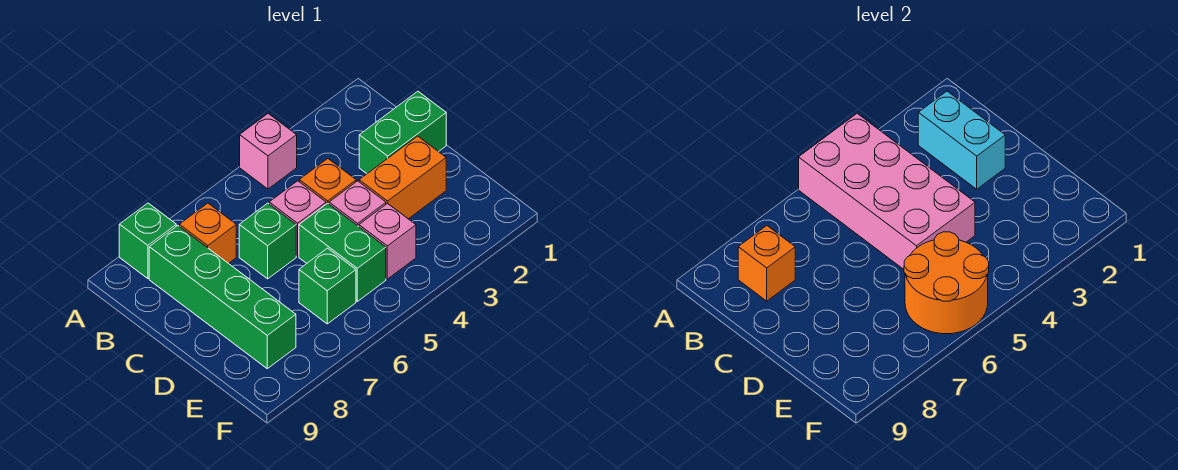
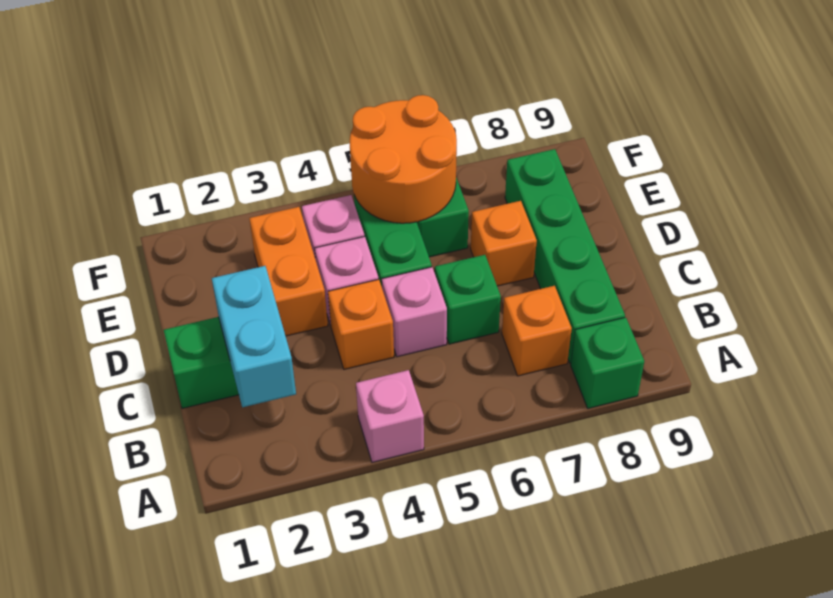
pink 2x4 brick [799,114,975,269] -> none
orange 1x1 brick [738,226,795,301] -> orange 1x1 brick moved to [471,201,537,286]
orange 1x2 brick [359,136,446,219] -> orange 1x2 brick turned to [249,207,328,336]

